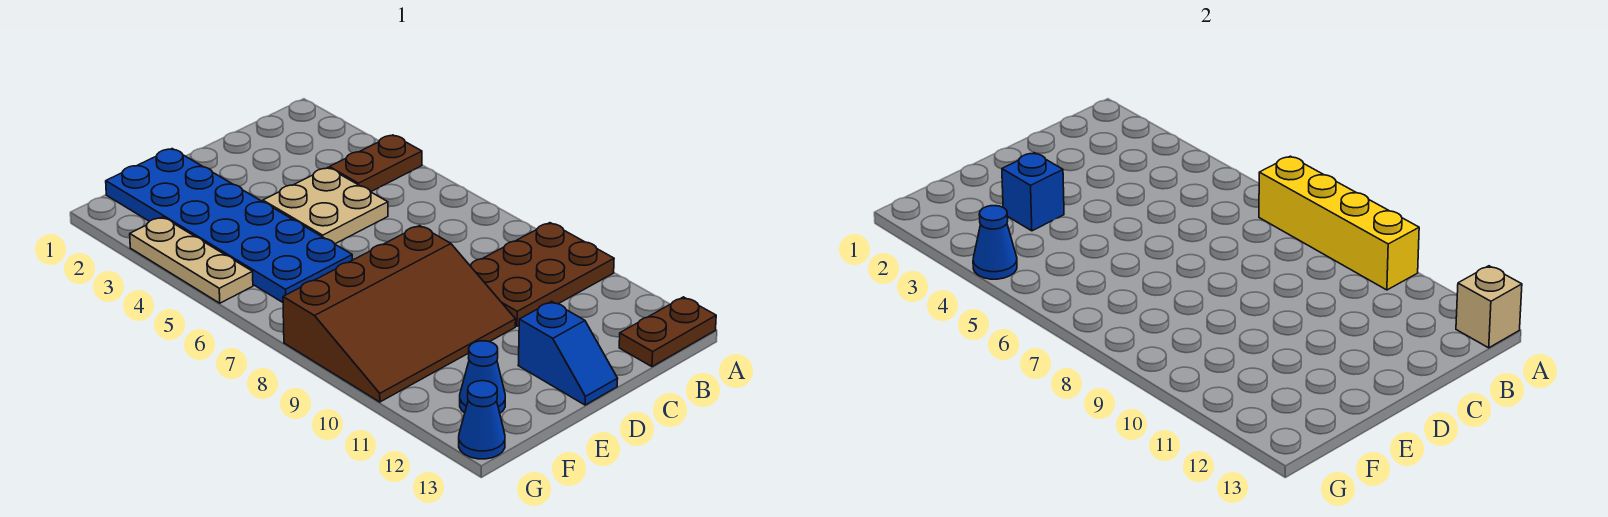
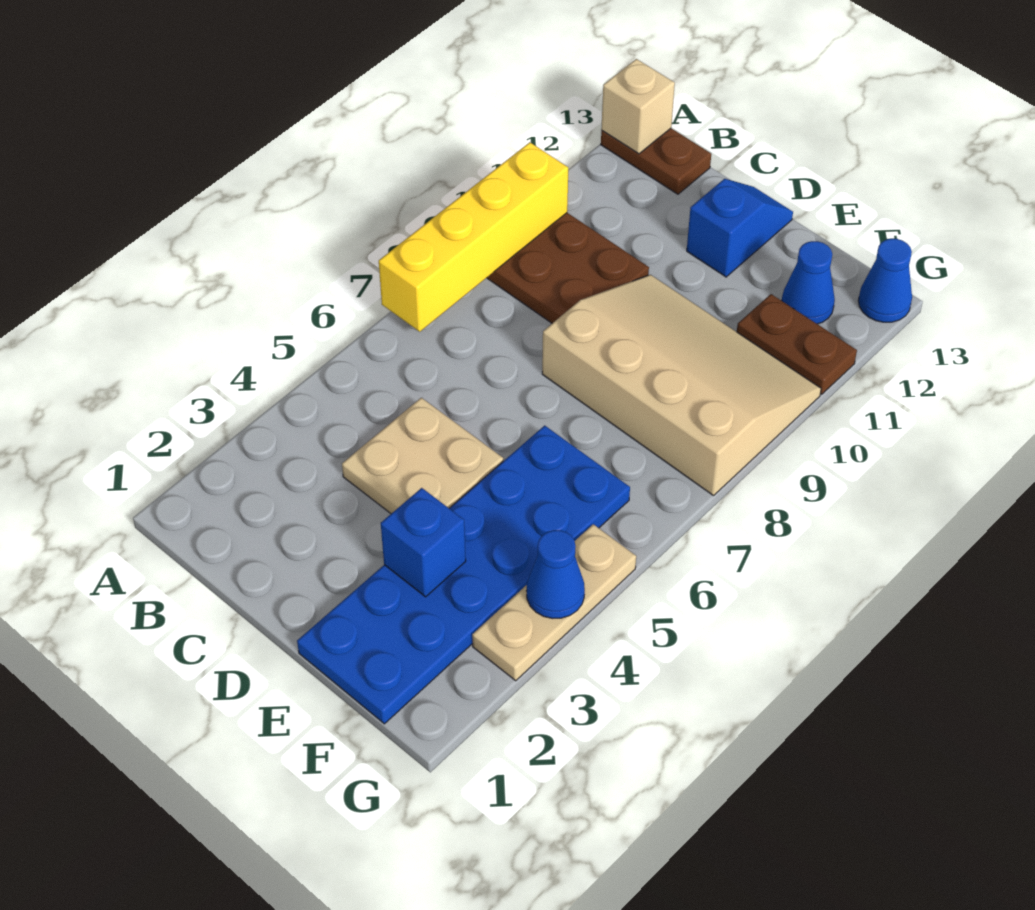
brown 1x2 plate [329,135,422,192] -> brown 1x2 plate moved to [737,294,857,394]
brown 3x4 slope [283,226,516,402] -> tan 3x4 slope [542,275,821,496]

